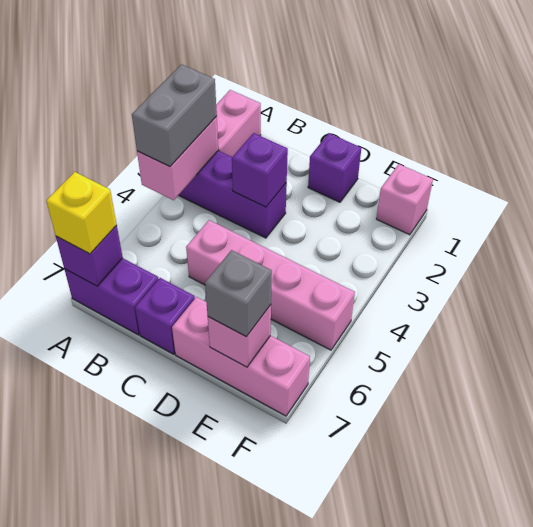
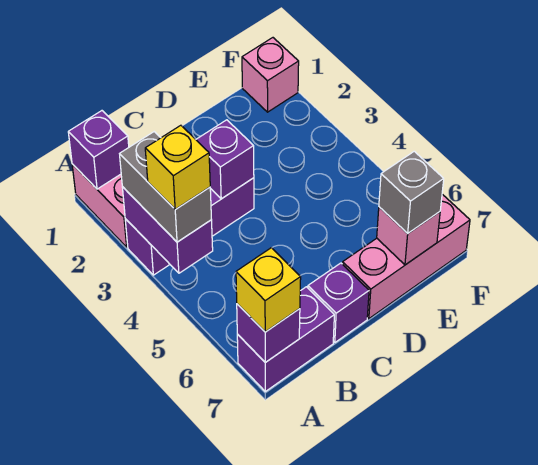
pink 1x2 brick [137,116,218,200] -> purple 1x2 brick [122,187,213,273]
none -> yellow 1x1 brick [145,125,210,209]
pink 1x4 brick [186,220,355,350] -> none
purple 1x1 brick [308,133,361,202] -> purple 1x1 brick moved to [68,111,129,189]

